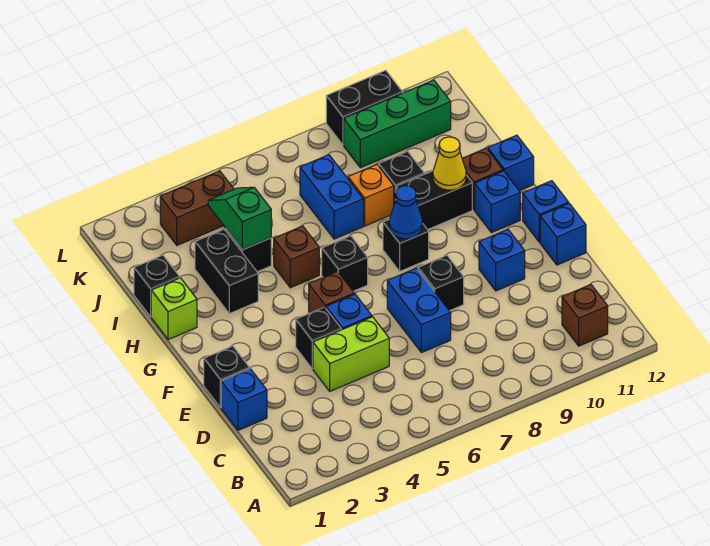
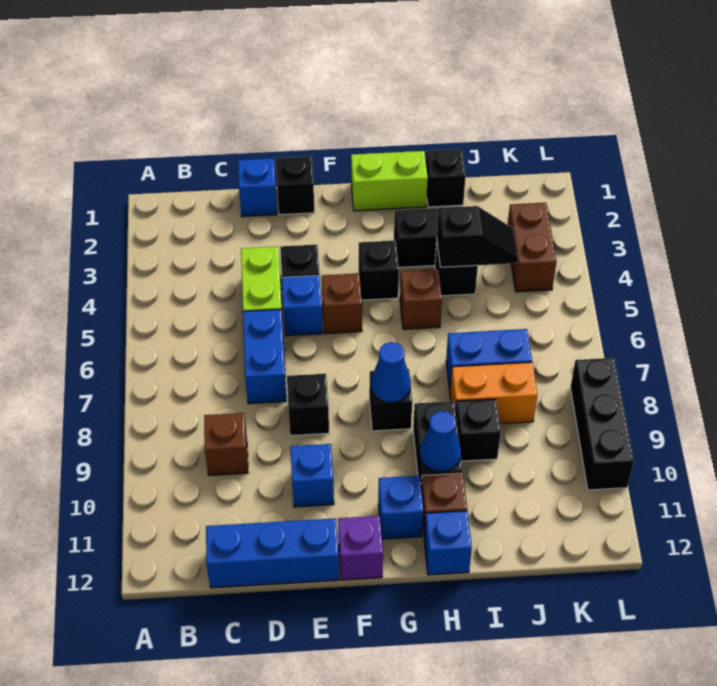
brown 1x1 brick [562,285,608,346] -> brown 1x1 brick moved to [204,413,248,475]
blue 1x2 brick [387,268,451,353] -> blue 1x2 brick turned to [243,309,286,404]
blue 1x1 brick [540,204,586,265] -> blue 1x3 brick [206,518,339,588]
blue 1x1 brick [523,181,569,242] -> purple 1x1 brick [338,516,383,580]
black 1x1 brick [322,236,368,291] -> black 1x1 brick moved to [359,240,399,300]
lime 1x1 brick [151,278,197,340] -> lime 1x2 brick [351,151,428,211]
yellow 1x1 cone [433,137,466,190] -> blue 1x1 cone [420,411,461,472]
green 1x2 slope [208,187,271,250] -> black 1x2 slope [437,206,518,267]
orange 1x1 brick [348,165,394,226] -> orange 1x2 brick [450,362,537,424]
green 1x3 brick [344,80,451,168] -> none
black 1x2 brick [326,70,403,145] -> black 1x3 brick [570,358,634,490]

